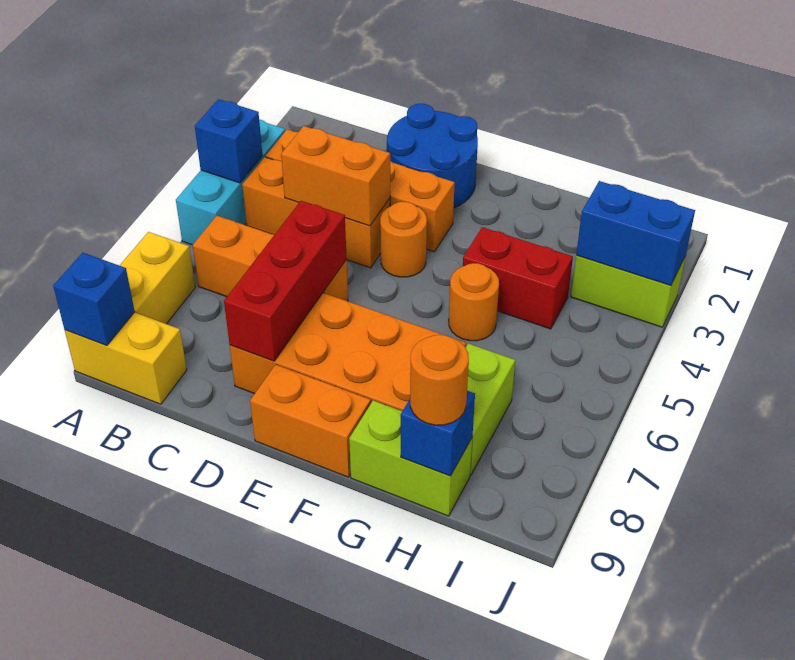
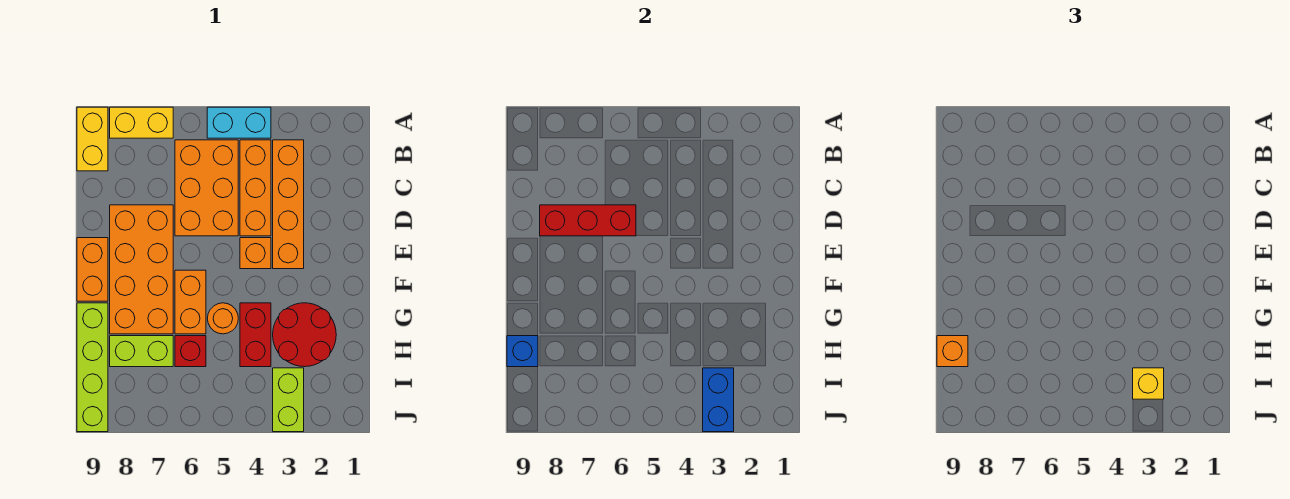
cyan 1x3 brick [176,119,285,245] -> cyan 1x2 brick [207,107,271,138]
blue 1x1 brick [195,99,262,183] -> none
blue 1x1 brick [53,252,135,345] -> none
orange 1x3 brick [193,216,348,301] -> orange 2x3 brick [175,140,238,236]
orange 1x2 brick [281,126,390,226] -> orange 1x2 brick moved to [175,270,206,334]
blue 2x2 round brick [387,104,478,208] -> none
orange 1x1 round brick [380,202,427,277] -> orange 1x1 brick [240,238,271,269]
none -> red 2x2 round brick [273,303,336,367]
lime 1x2 brick [349,401,472,516] -> lime 1x4 brick [77,303,108,432]
none -> red 1x1 brick [175,336,206,367]
orange 1x1 round brick [410,335,469,425] -> orange 1x1 brick [937,336,968,367]
none -> yellow 1x1 brick [1133,368,1164,399]

